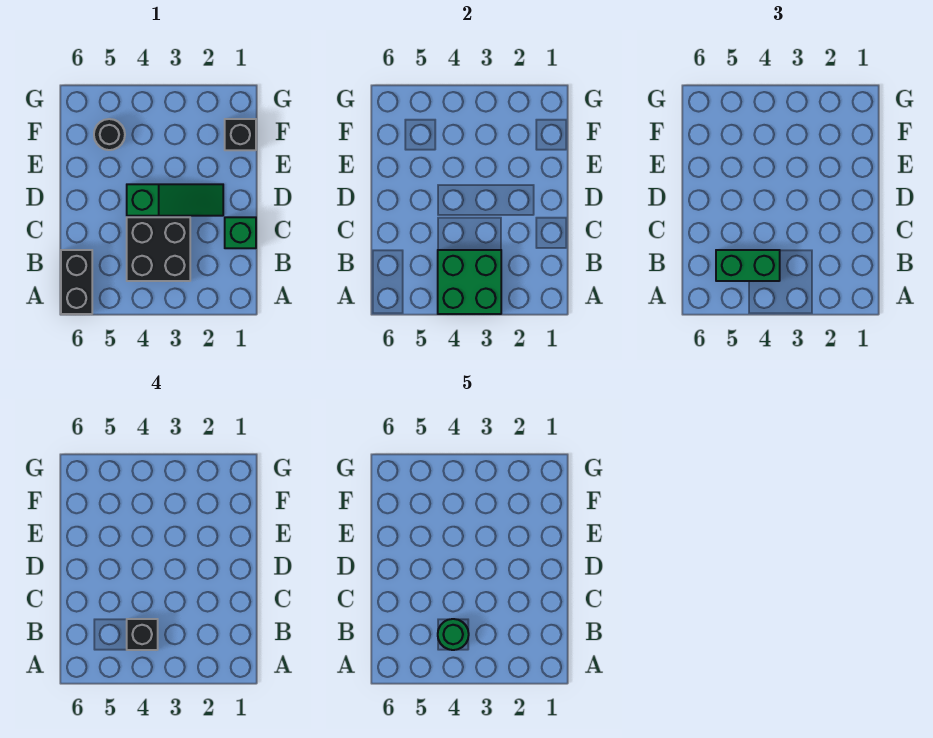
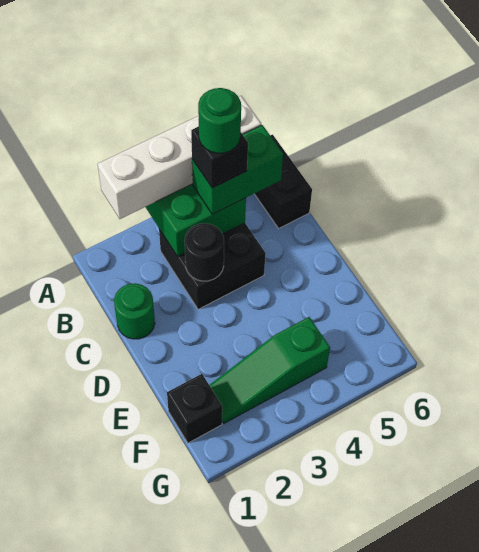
none -> white 1x4 brick [98,96,261,219]
green 1x1 brick [225,217,256,248] -> green 1x1 round brick [114,283,155,339]
green 1x3 slope [127,184,223,216] -> green 1x3 slope moved to [209,317,330,423]
black 1x1 round brick [94,119,125,150] -> black 1x1 round brick moved to [185,223,224,281]

